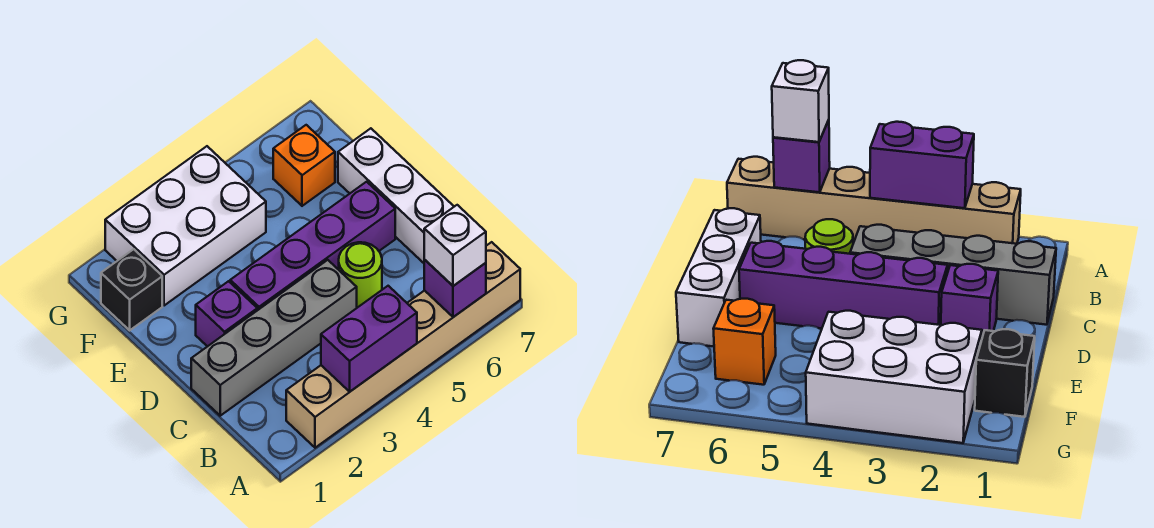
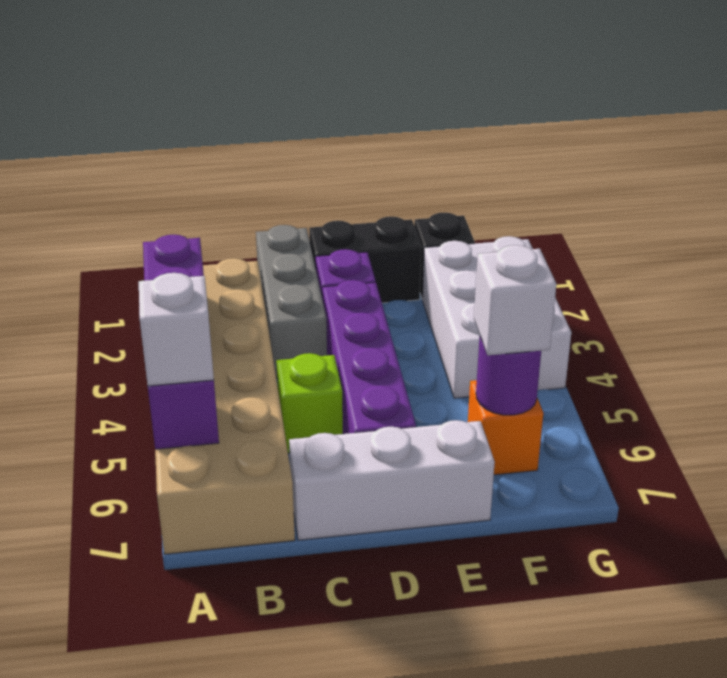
tan 1x6 brick [286,242,520,448] -> tan 2x6 brick [155,258,295,554]
grey 1x4 brick [191,260,357,416] -> grey 1x3 brick [256,225,327,378]
lime 1x1 round brick [339,242,382,308] -> lime 1x1 brick [276,353,343,453]
none -> black 1x2 brick [309,217,421,303]
none -> purple 1x1 round brick [476,337,541,415]
none -> white 1x1 brick [474,245,556,355]

